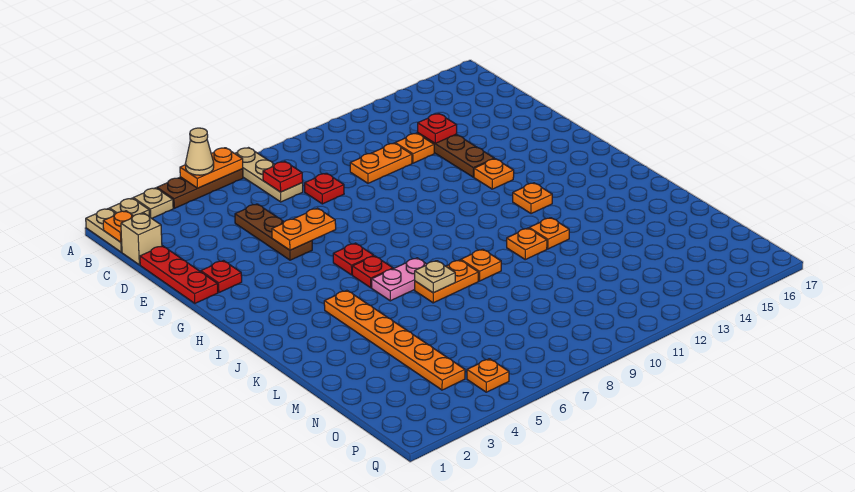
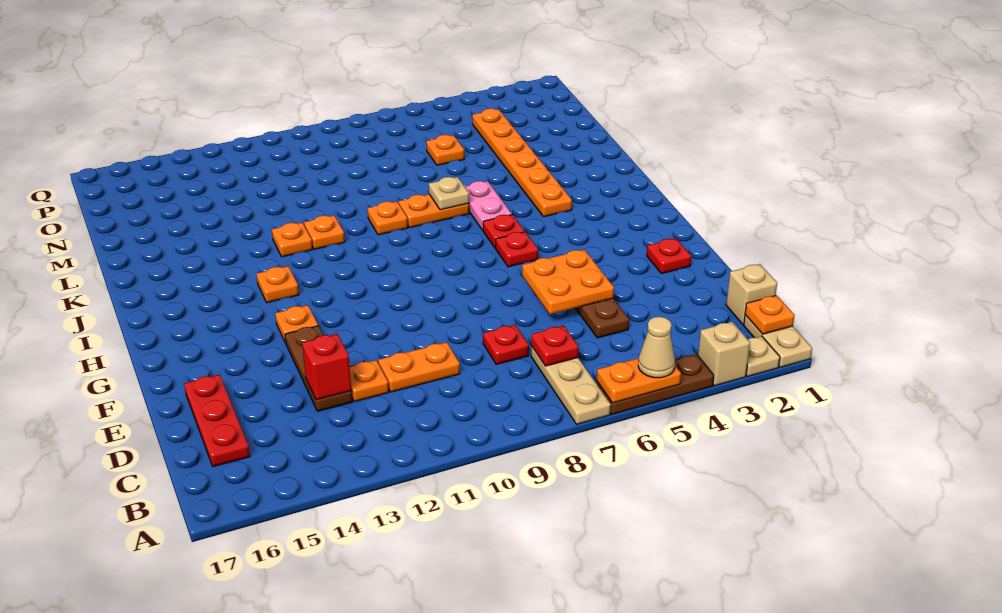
tan 1x1 plate [133,188,173,218] -> tan 1x1 brick [698,322,750,386]
red 1x3 plate [140,246,218,303] -> red 1x3 plate moved to [184,374,250,467]
red 1x1 plate [418,114,457,143] -> red 1x1 brick [302,334,351,400]
orange 1x2 plate [272,208,336,250] -> orange 2x2 plate [522,250,614,314]
pink 1x2 plate [372,258,427,301] -> pink 1x2 plate turned to [465,181,512,230]
orange 1x1 plate [467,359,509,392] -> orange 1x1 plate moved to [426,135,464,165]

